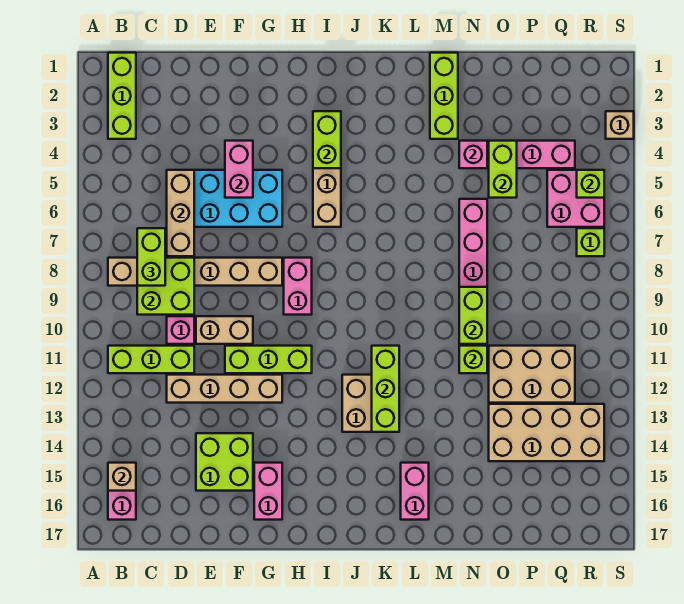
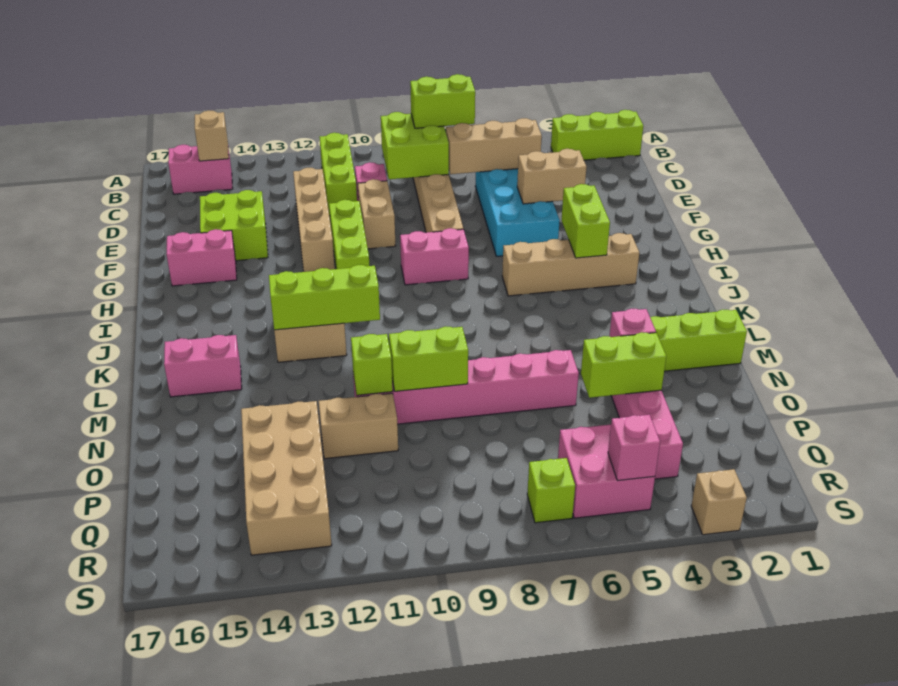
pink 1x2 brick [225,141,253,198] -> tan 1x2 brick [517,149,586,204]
lime 1x2 brick [313,111,341,168] -> lime 1x2 brick turned to [562,184,610,258]
tan 2x3 brick [489,346,575,403] -> tan 1x2 brick [319,393,398,459]
lime 1x1 brick [577,170,604,198] -> pink 1x1 brick [608,415,660,480]

